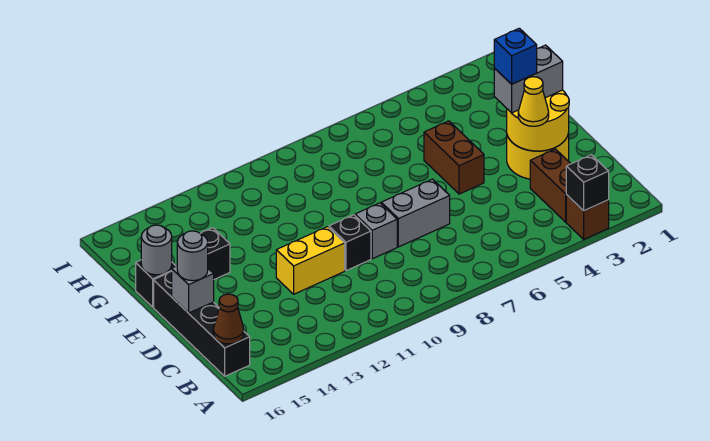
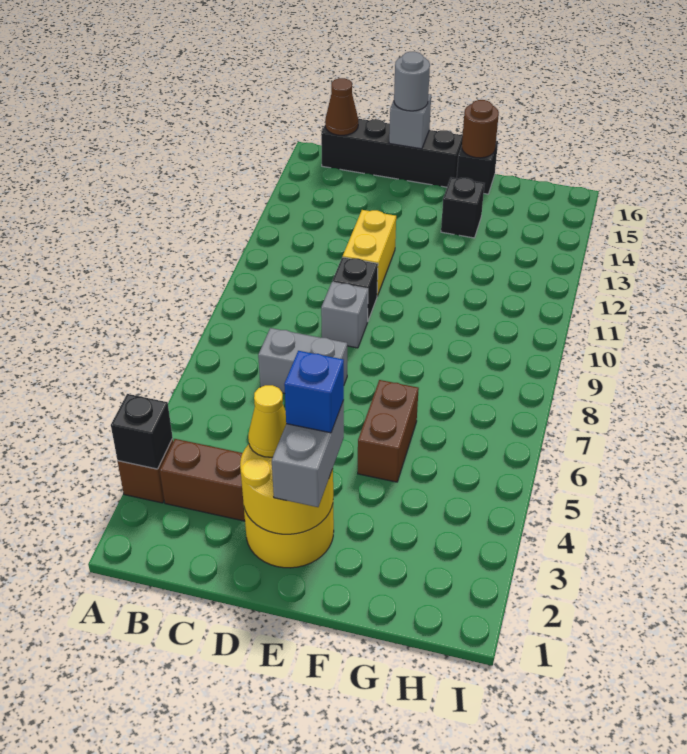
grey 1x2 brick [381,179,450,247] -> grey 1x2 brick turned to [258,328,347,393]
brown 1x2 brick [424,121,484,194] -> brown 1x2 brick turned to [358,380,419,482]
grey 1x1 round brick [141,225,172,275] -> brown 1x1 round brick [462,100,499,158]

